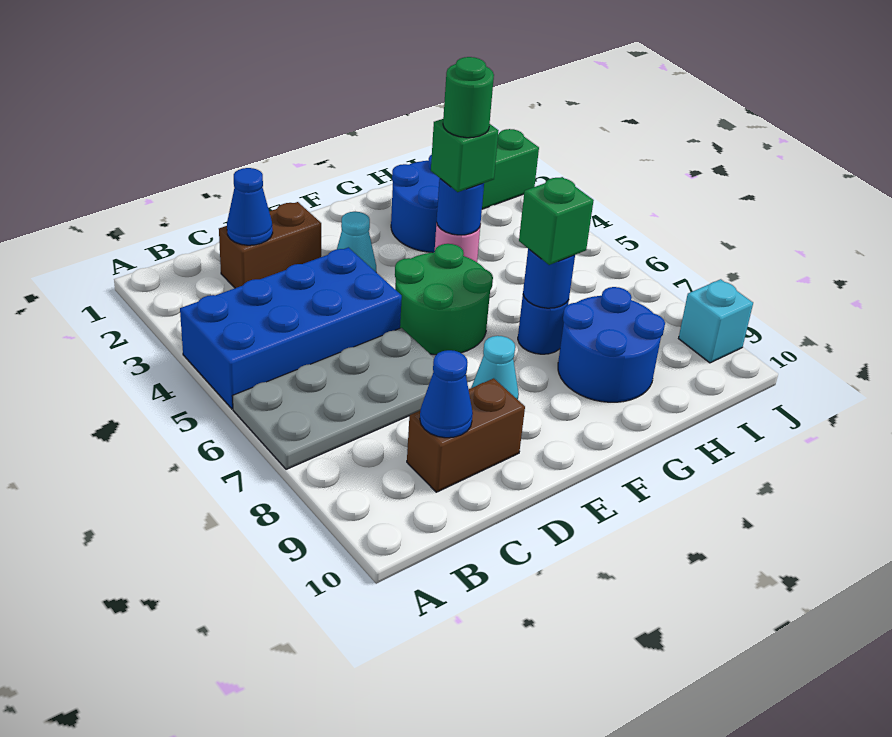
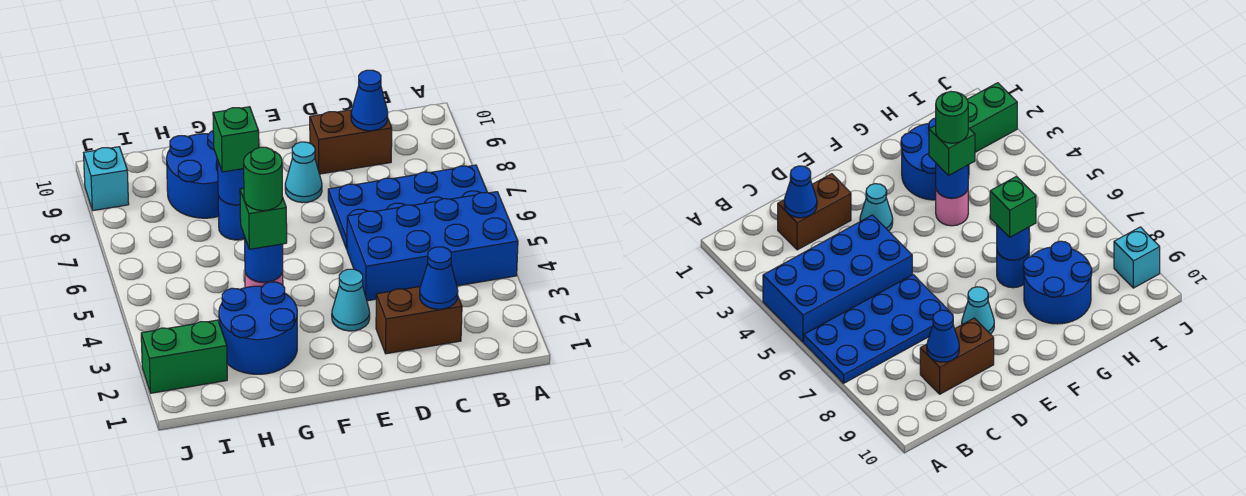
grey 2x4 plate [232,328,434,469] -> blue 2x4 plate [328,165,488,249]
green 2x2 round brick [395,244,493,355] -> none

